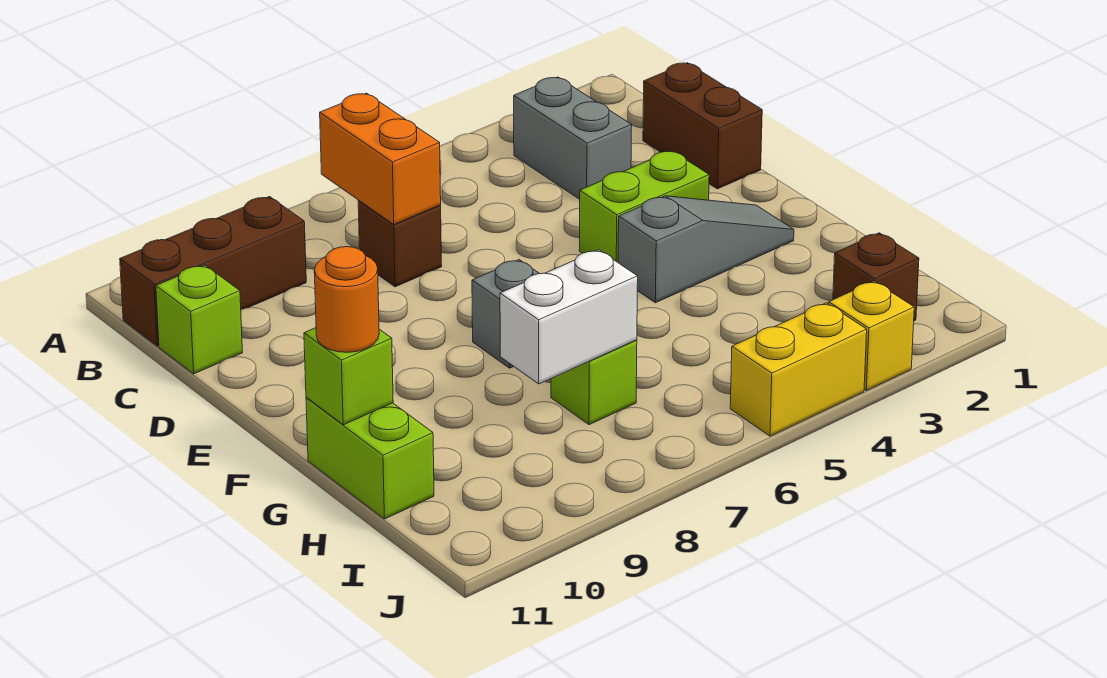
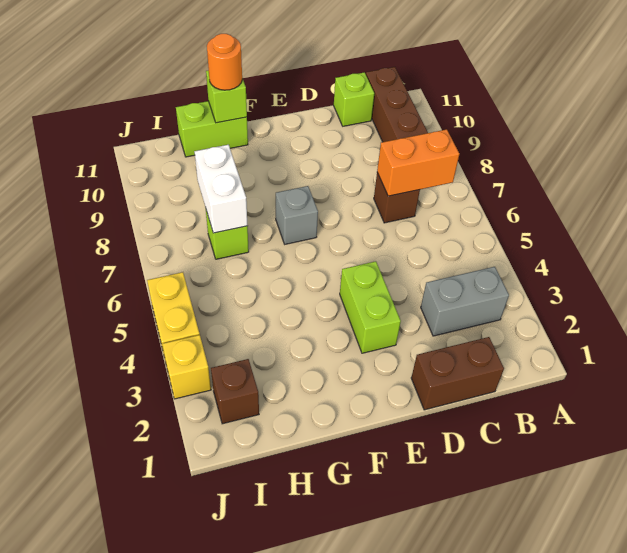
grey 1x3 slope [618,196,794,303] -> none

